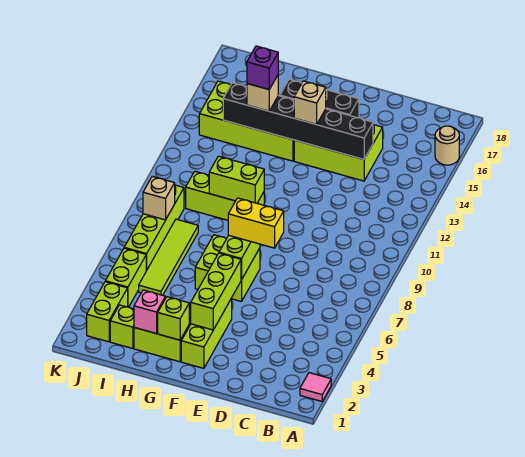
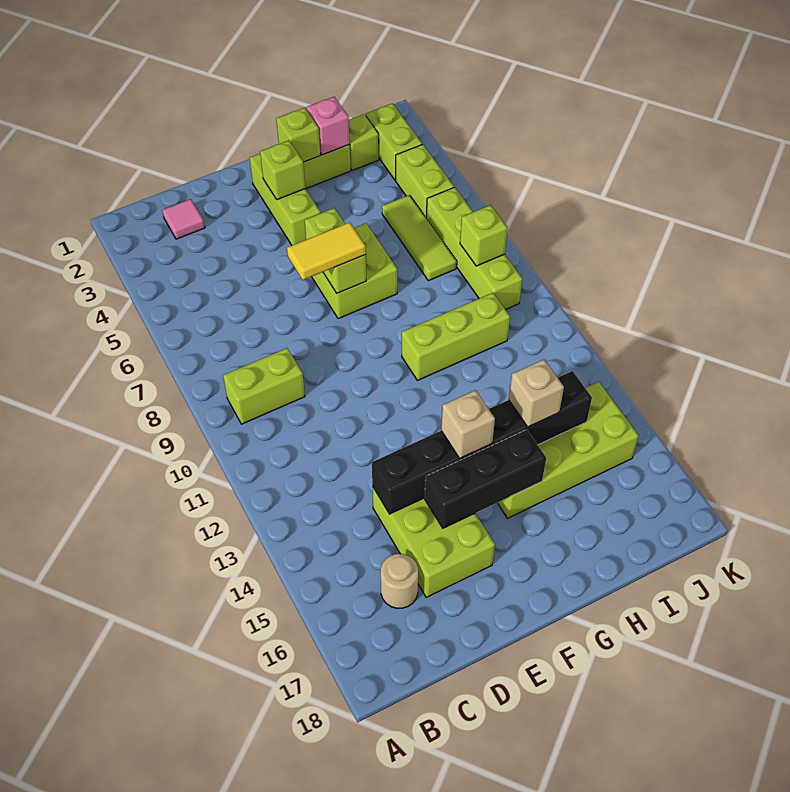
pink 1x1 tile [300,373,331,401] -> pink 1x1 tile moved to [162,199,205,239]
tan 1x1 round brick [435,126,459,165] -> tan 1x1 round brick moved to [381,554,418,608]
lime 2x3 brick [294,125,383,181] -> lime 2x3 brick turned to [372,486,495,597]
yellow 1x2 brick [228,198,284,248] -> yellow 1x2 tile [287,222,366,280]
lime 1x3 brick [191,253,241,330] -> lime 1x1 brick [260,140,305,200]
lime 1x2 brick [209,156,264,203] -> lime 1x2 brick moved to [223,348,305,424]
purple 1x1 brick [247,46,278,89] -> none
lime 1x4 tile [139,219,198,295] -> lime 1x3 tile [382,195,457,281]
tan 1x1 brick [143,176,175,220] -> lime 1x1 brick [460,205,507,266]

